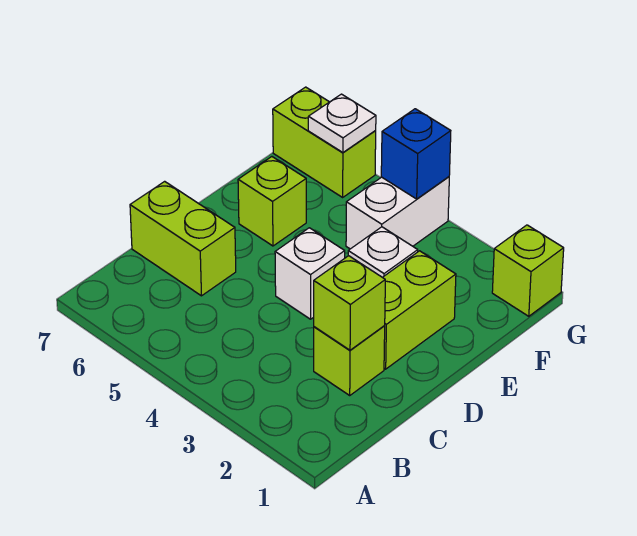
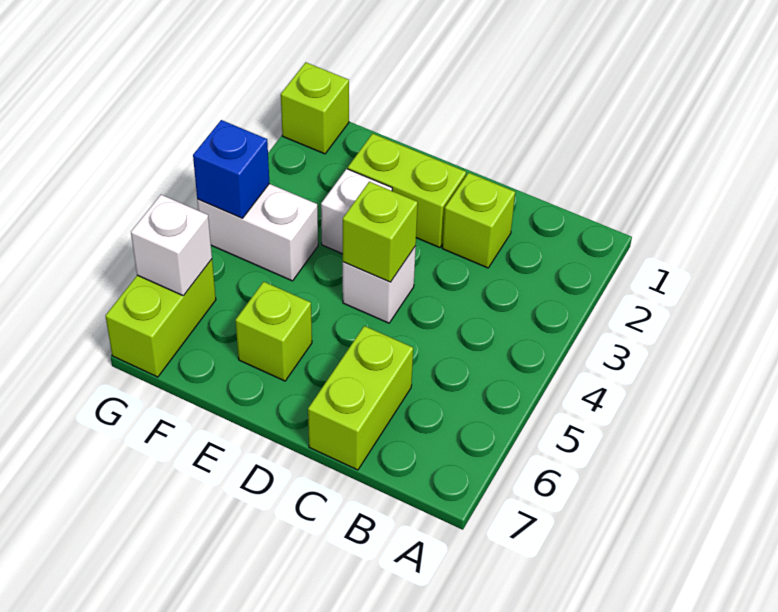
lime 1x1 brick [314,256,385,350] -> lime 1x1 brick moved to [343,182,418,282]
white 1x1 plate [308,94,376,152] -> white 1x1 brick [131,195,212,296]

